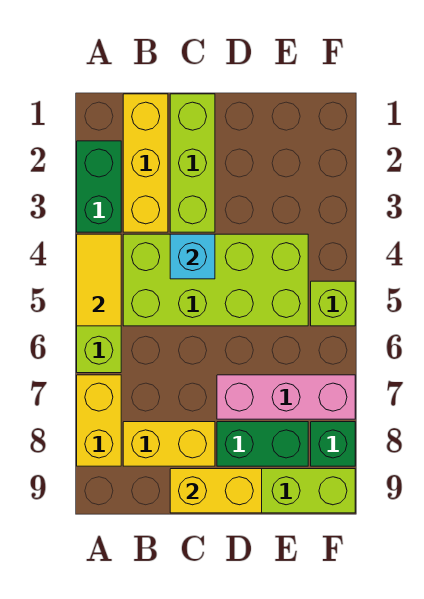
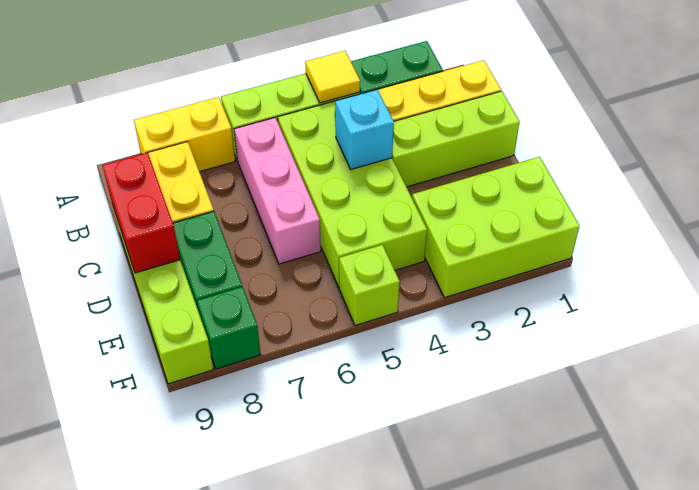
yellow 1x2 tile [77,234,121,326] -> yellow 1x1 tile [305,51,360,103]
yellow 1x2 brick [170,469,262,513] -> red 1x2 brick [102,153,180,273]
pink 1x3 brick [217,375,355,419] -> pink 1x3 brick moved to [234,118,321,264]
none -> lime 2x3 brick [412,157,580,298]

